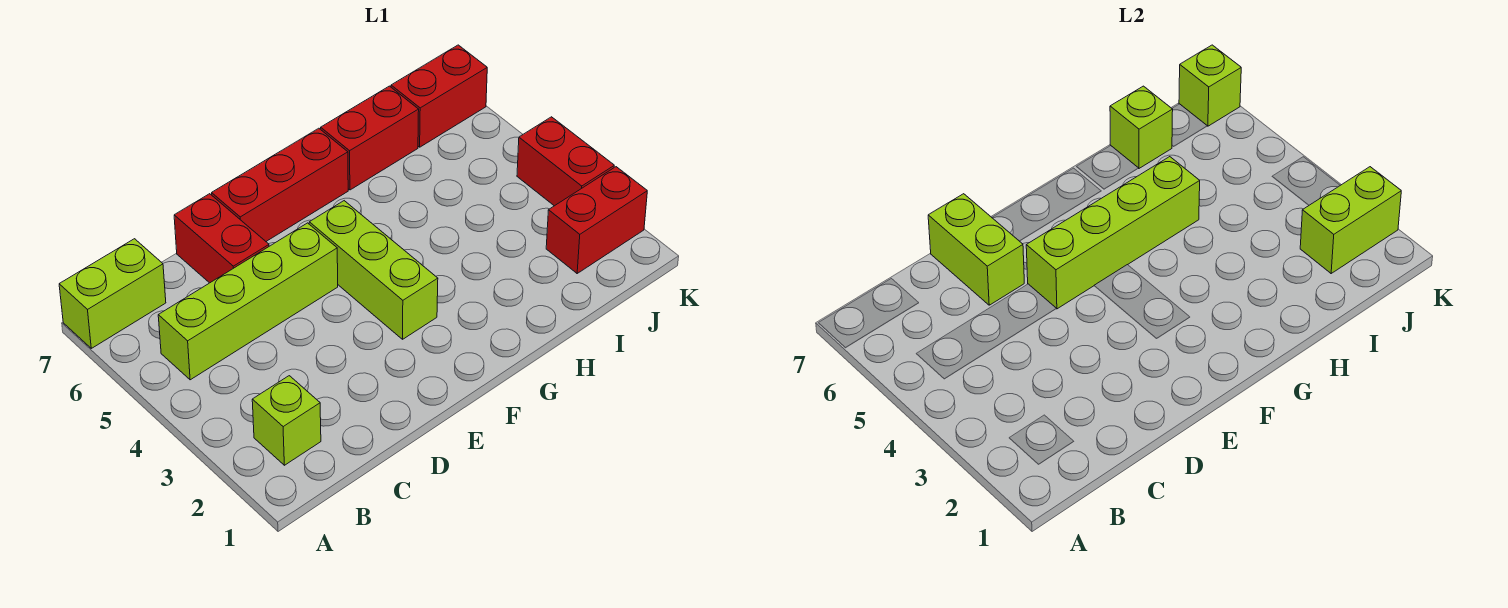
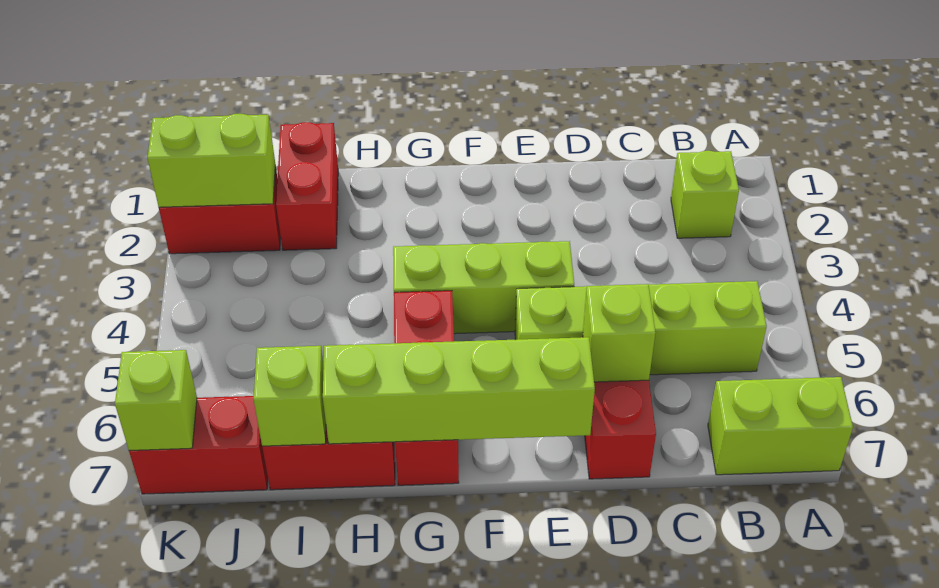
lime 1x2 brick [928,194,1024,305] -> lime 1x1 brick [583,284,656,382]
lime 1x4 brick [1026,157,1200,309] -> lime 1x4 brick moved to [323,337,595,444]
red 1x3 brick [212,128,348,241] -> red 1x3 brick turned to [394,291,459,485]
lime 1x3 brick [309,201,438,339] -> lime 1x3 brick turned to [393,241,574,334]
red 1x2 brick [517,117,614,206] -> red 1x2 brick moved to [276,122,338,250]

